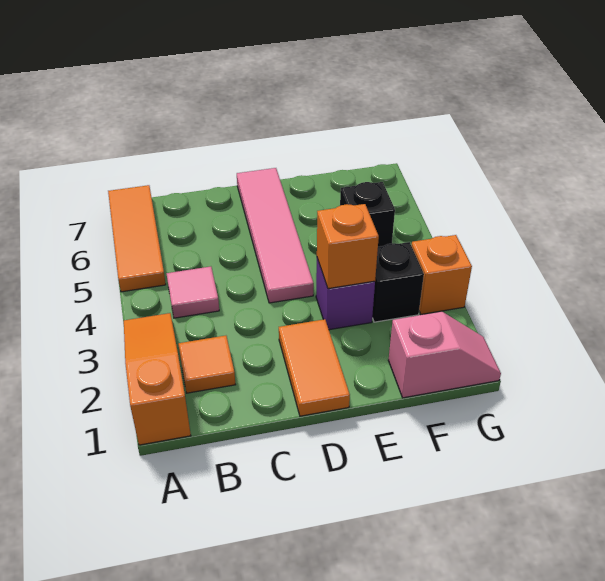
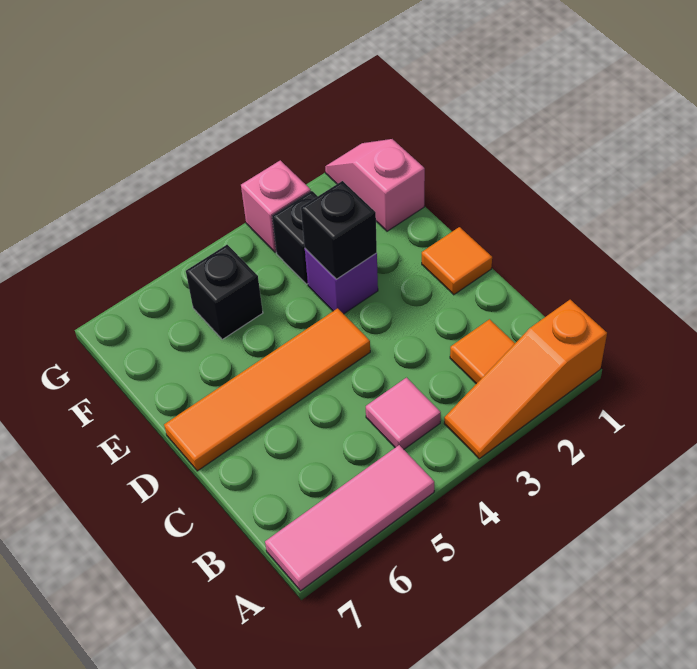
orange 1x3 tile [108,185,166,292] -> pink 1x3 tile [265,445,434,591]
orange 1x2 tile [279,319,350,416] -> orange 1x1 tile [422,227,492,295]
pink 1x4 tile [237,168,314,303] -> orange 1x4 tile [164,308,370,471]
orange 1x1 brick [317,204,379,289] -> black 1x1 brick [301,181,377,279]
orange 1x1 brick [411,235,472,314] -> pink 1x1 brick [241,160,311,253]

